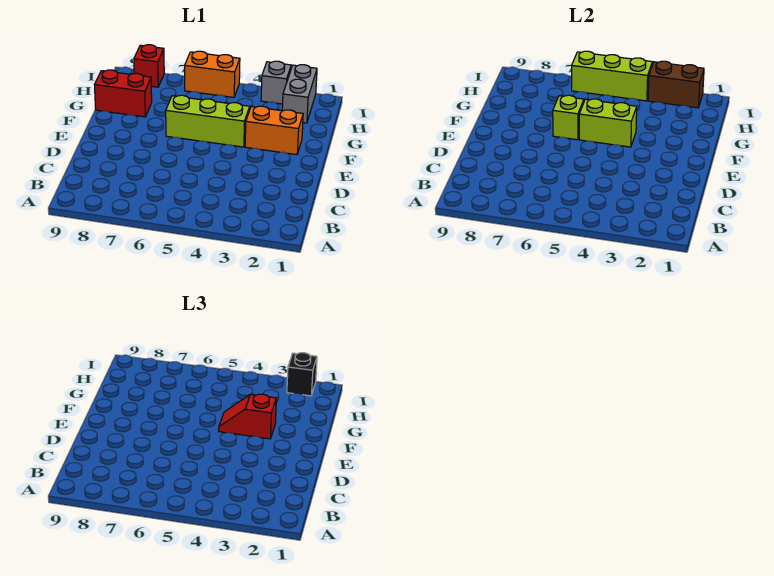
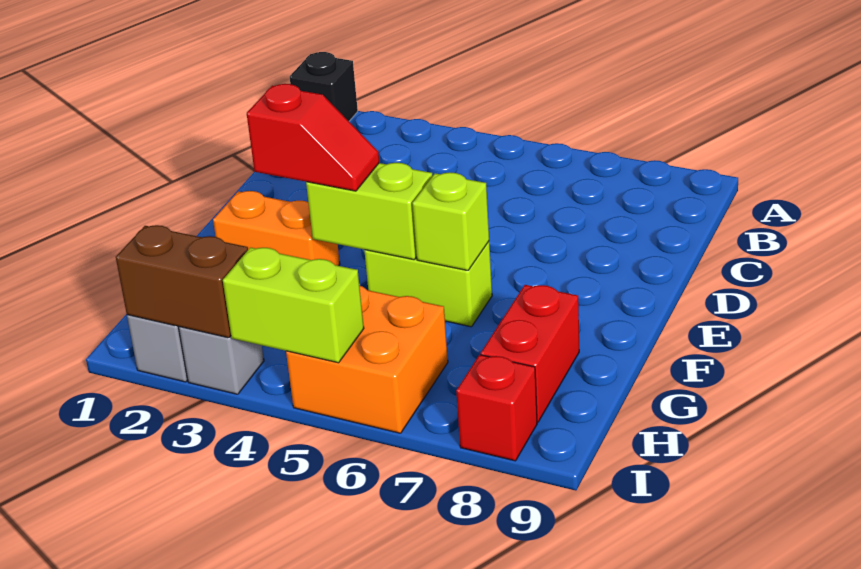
lime 1x3 brick [166,95,250,147] -> lime 1x2 brick [364,241,492,327]
red 1x2 brick [95,70,152,117] -> red 1x2 brick turned to [481,285,579,422]
black 1x1 brick [287,353,317,396] -> black 1x1 brick moved to [290,52,358,121]
lime 1x3 brick [572,51,652,101] -> lime 1x2 brick [223,248,364,363]
orange 1x2 brick [185,51,240,97] -> orange 2x2 brick [286,286,448,433]

